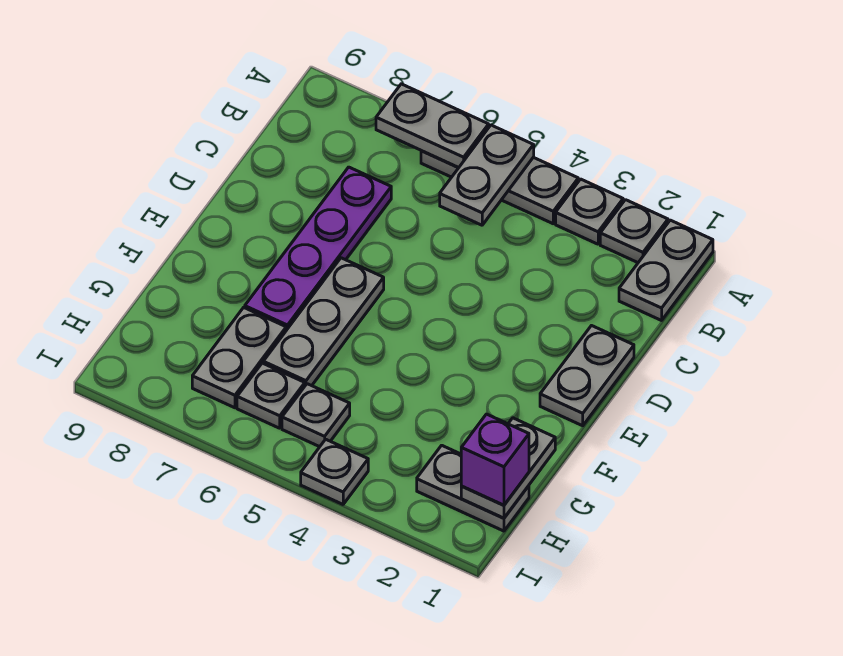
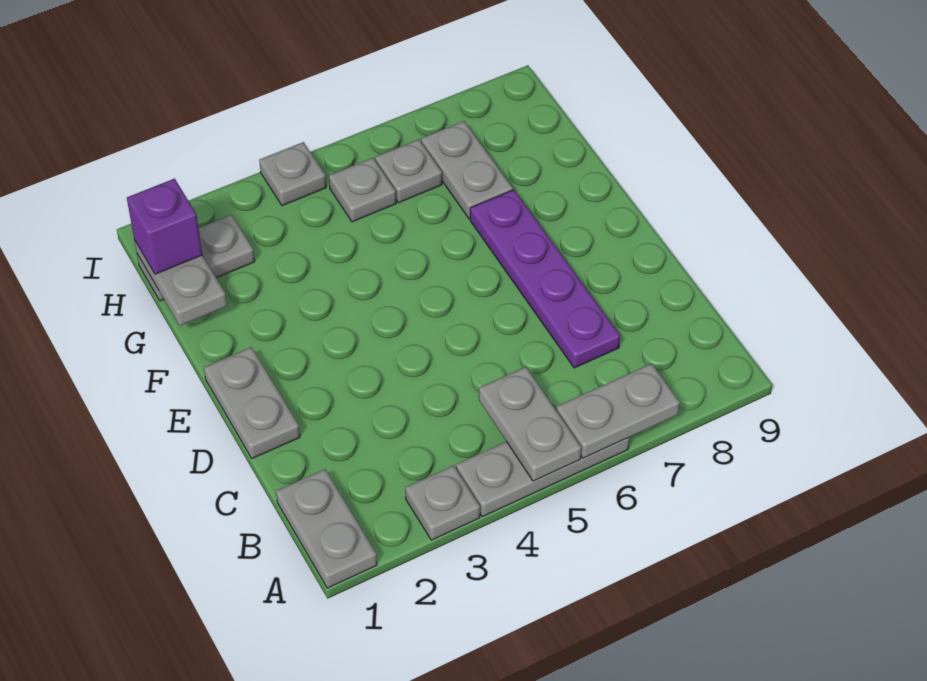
grey 1x1 plate [600,200,668,262] -> none
grey 1x3 plate [263,258,384,386] -> none

